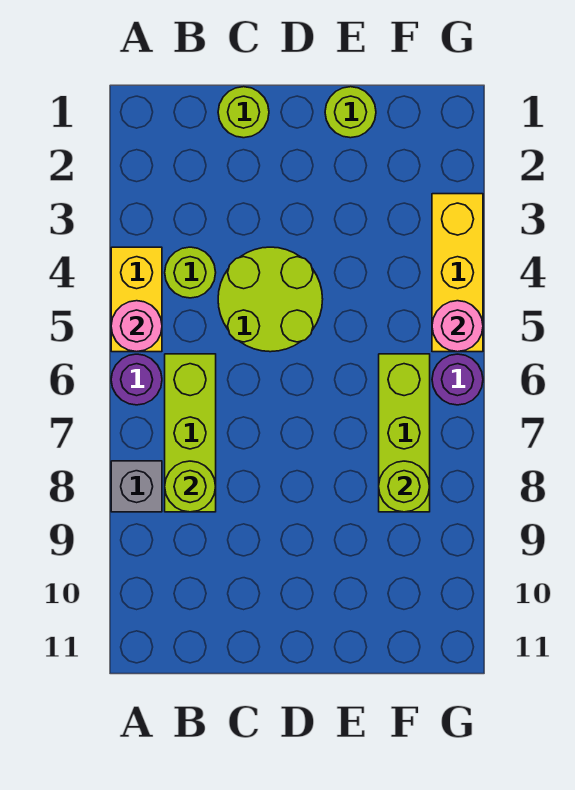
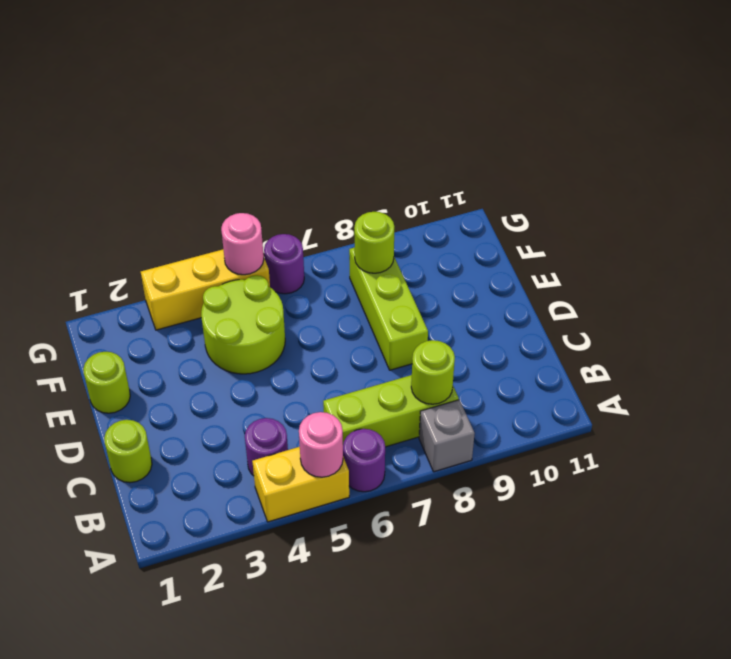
lime 1x1 round brick [165,247,216,298] -> purple 1x1 round brick [245,418,288,476]
lime 2x2 round brick [218,247,323,352] -> lime 2x2 round brick moved to [201,275,285,374]
lime 1x3 brick [379,354,430,512] -> lime 1x3 brick turned to [349,247,428,370]

